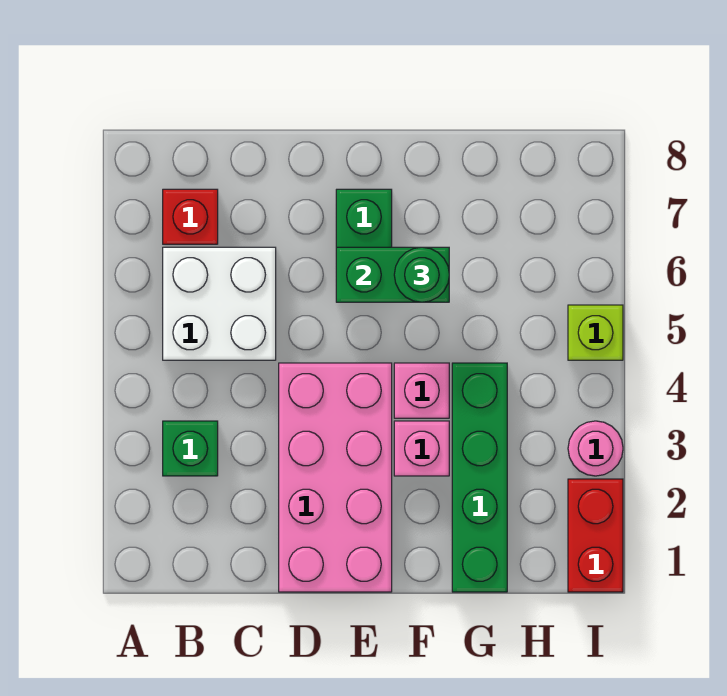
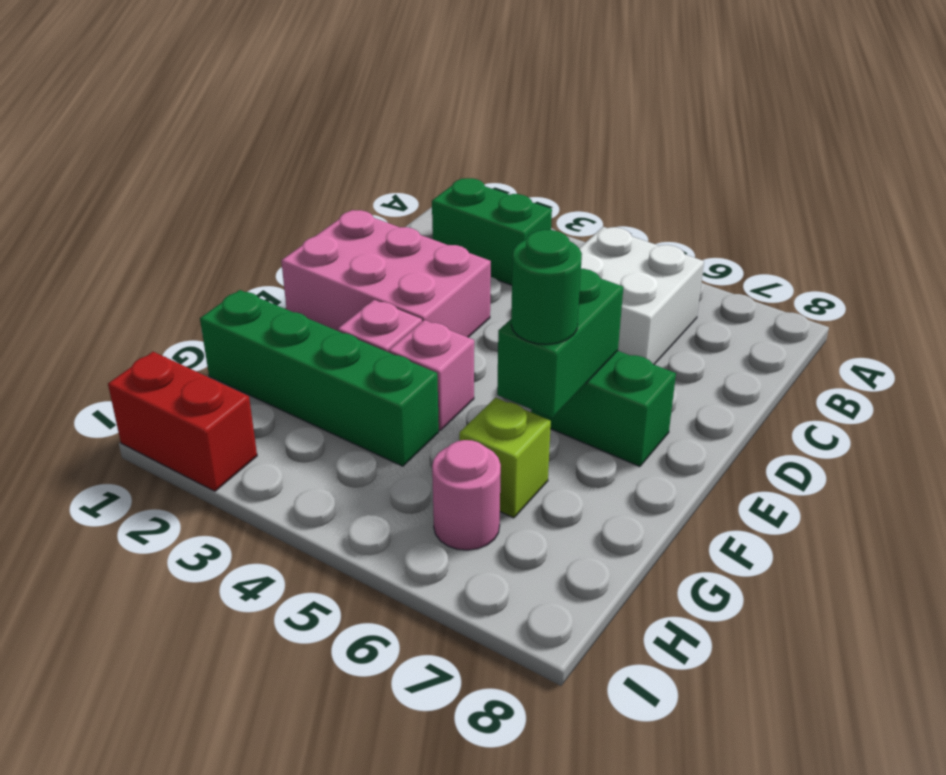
green 1x1 brick [163,421,218,476] -> green 1x2 brick [432,178,552,285]
red 1x1 brick [163,189,218,244] -> none
pink 2x4 brick [279,363,392,592] -> pink 2x3 brick [281,210,491,337]
pink 1x1 round brick [568,421,623,476] -> pink 1x1 round brick moved to [432,440,501,550]
lime 1x1 brick [568,305,623,360] -> lime 1x1 brick moved to [459,398,551,518]

